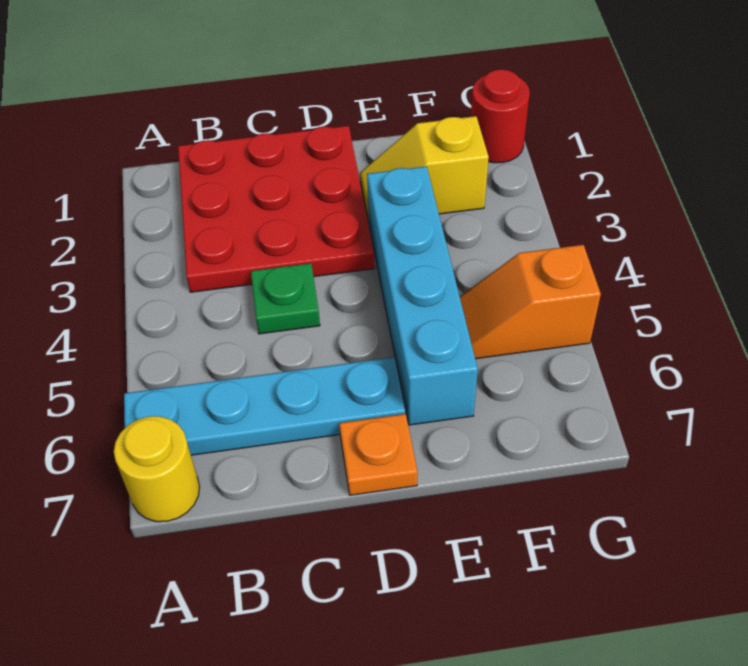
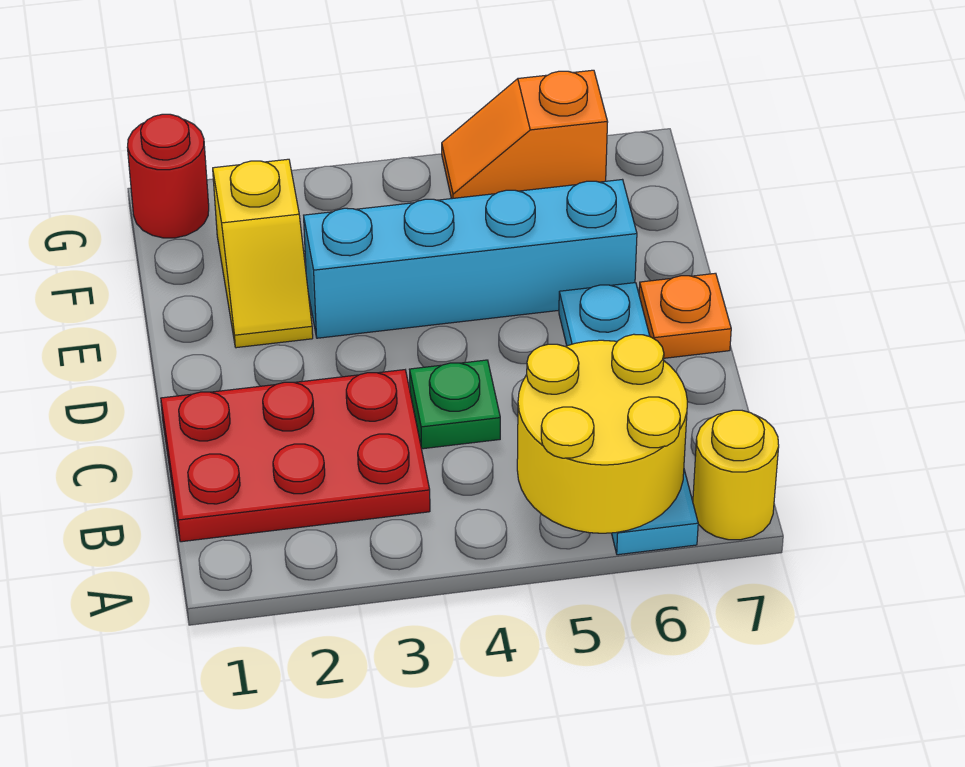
none -> yellow 2x2 round brick [517,334,687,533]
red 3x3 plate [178,126,375,292] -> red 2x3 plate [161,370,430,542]
orange 1x2 slope [460,245,601,359] -> orange 1x2 slope turned to [442,70,608,199]

